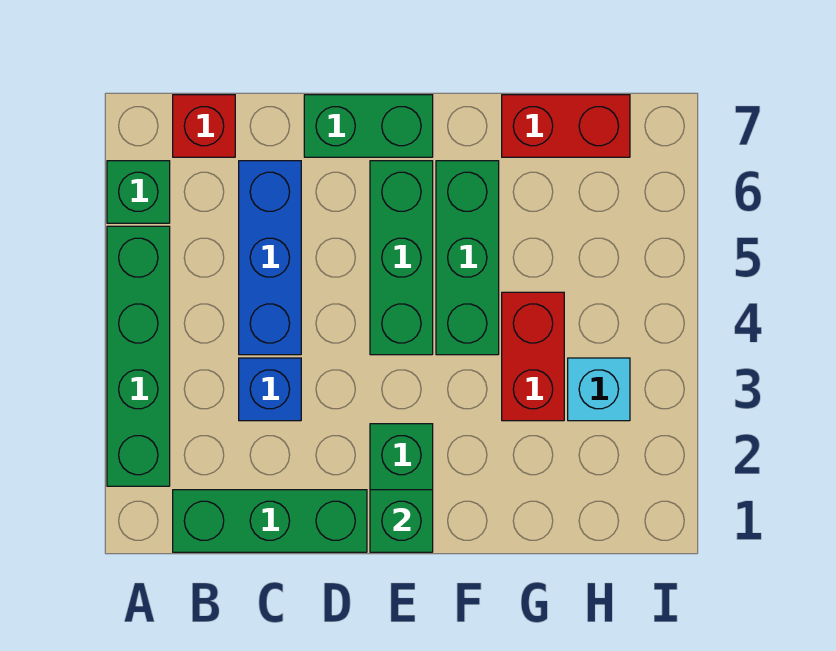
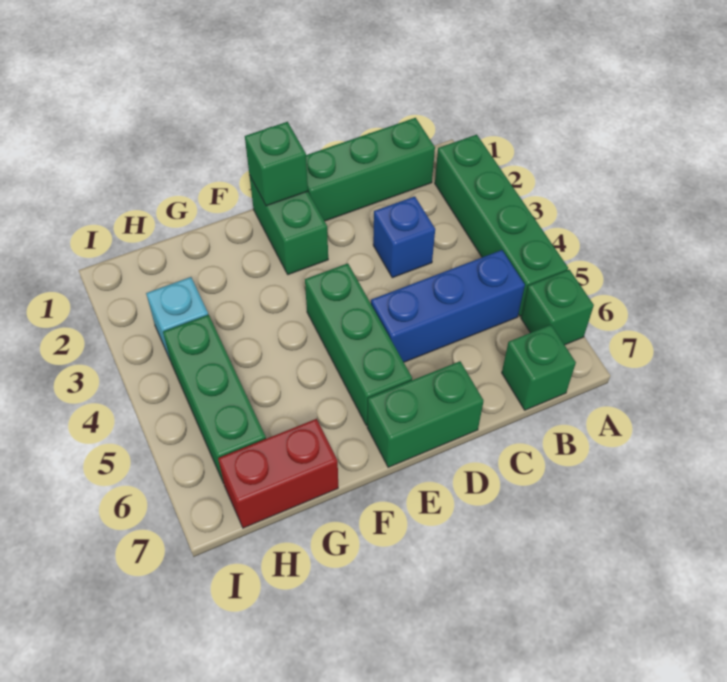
red 1x1 brick [173,95,235,157] -> green 1x1 brick [502,325,576,410]
blue 1x3 brick [239,161,301,355] -> blue 1x3 brick turned to [371,250,525,362]
green 1x3 brick [436,161,499,355] -> green 1x3 brick moved to [163,315,266,483]
red 1x2 brick [502,292,564,421] -> none

